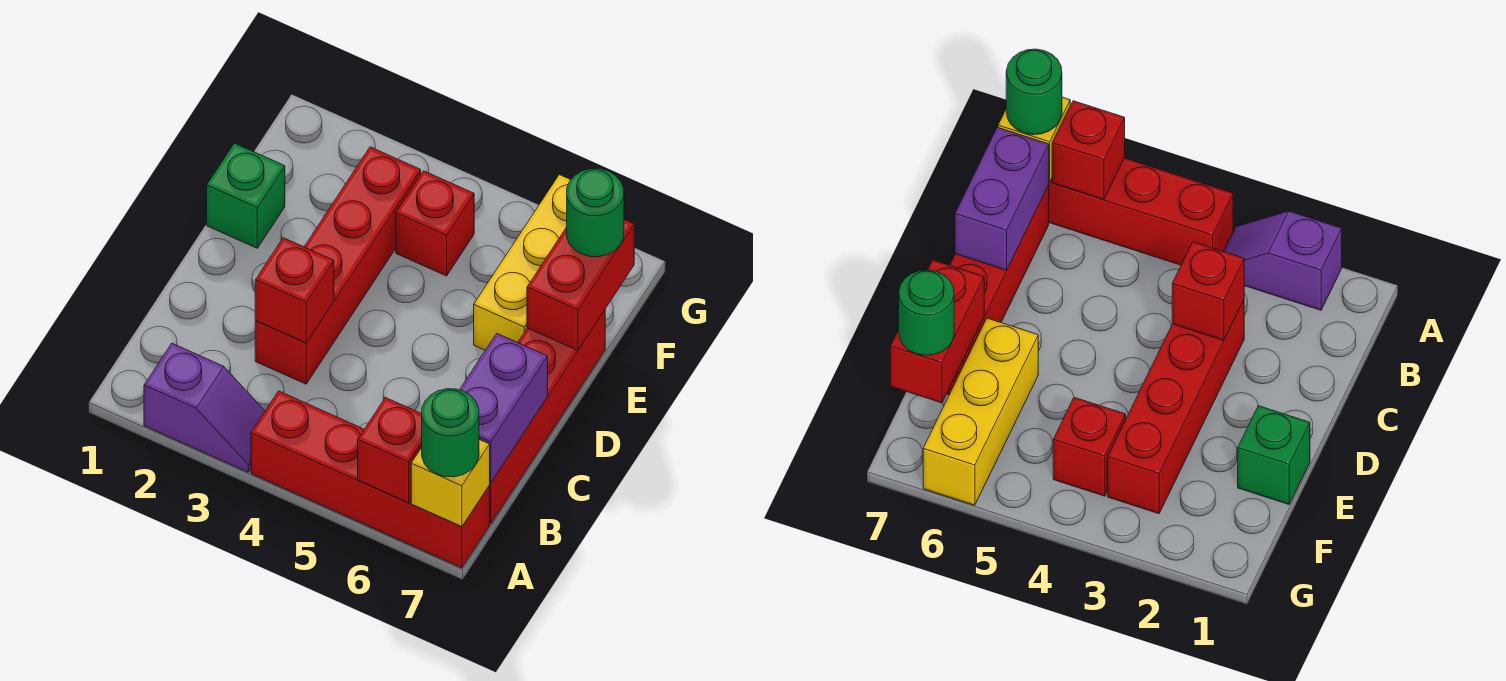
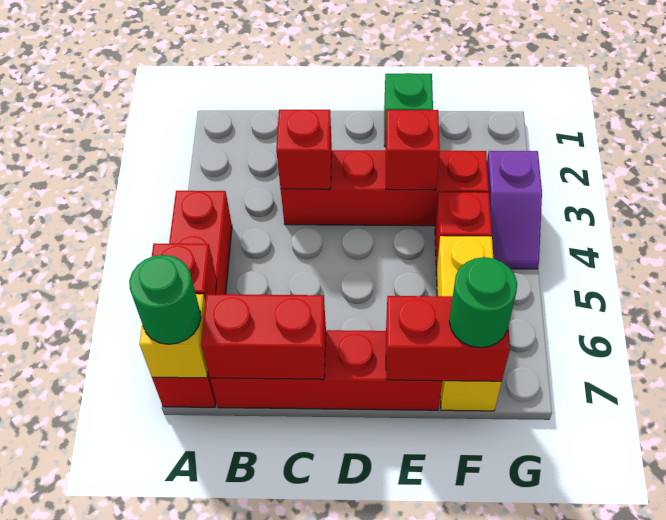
purple 1x2 slope [144,343,265,472] -> purple 1x2 slope moved to [487,151,542,269]
purple 1x2 brick [460,334,548,483] -> red 1x2 brick [201,294,326,379]
none -> red 1x1 brick [386,110,440,190]
yellow 1x3 brick [474,175,571,350] -> yellow 1x3 brick turned to [436,236,502,411]

